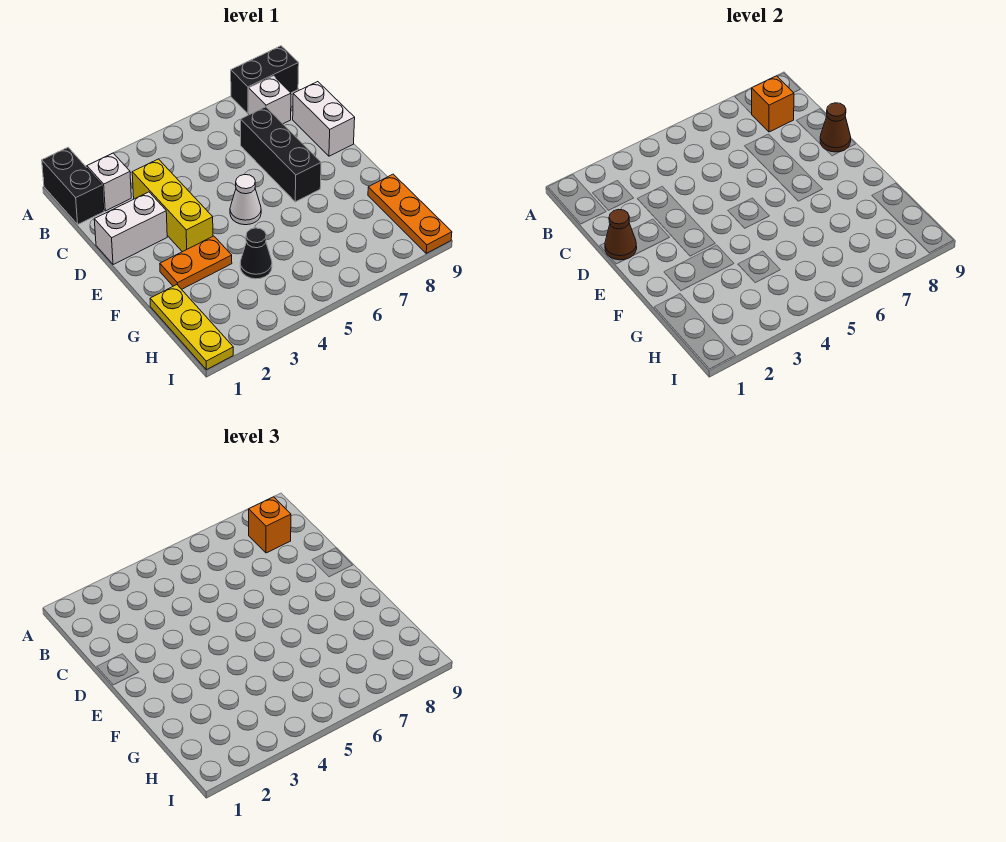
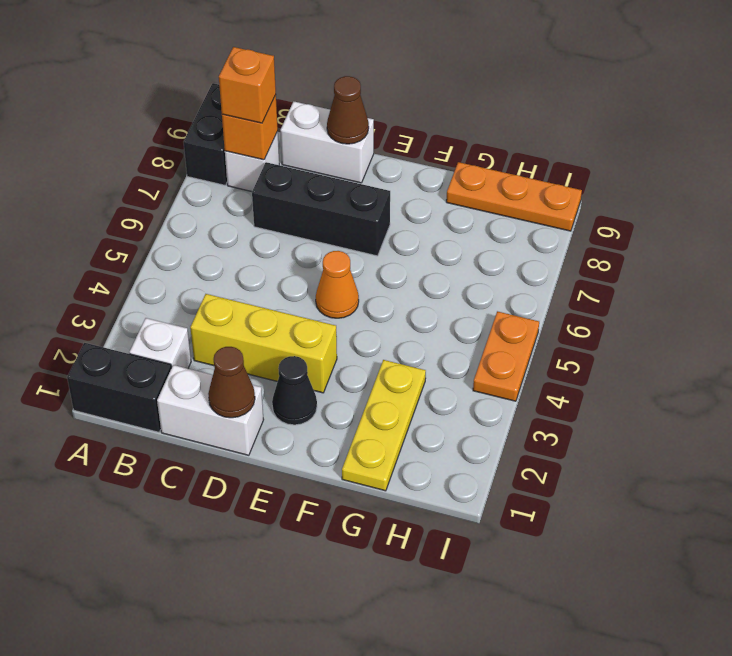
white 1x2 brick [94,192,167,265] -> white 1x2 brick turned to [157,365,264,455]
white 1x1 cone [230,175,261,225] -> orange 1x1 cone [316,251,359,318]
orange 1x2 plate [160,236,232,289] -> orange 1x2 plate moved to [473,311,539,401]
yellow 1x3 plate [150,285,233,370] -> yellow 1x3 plate turned to [342,360,426,491]
black 1x1 cone [240,228,272,279] -> black 1x1 cone moved to [272,356,317,425]

